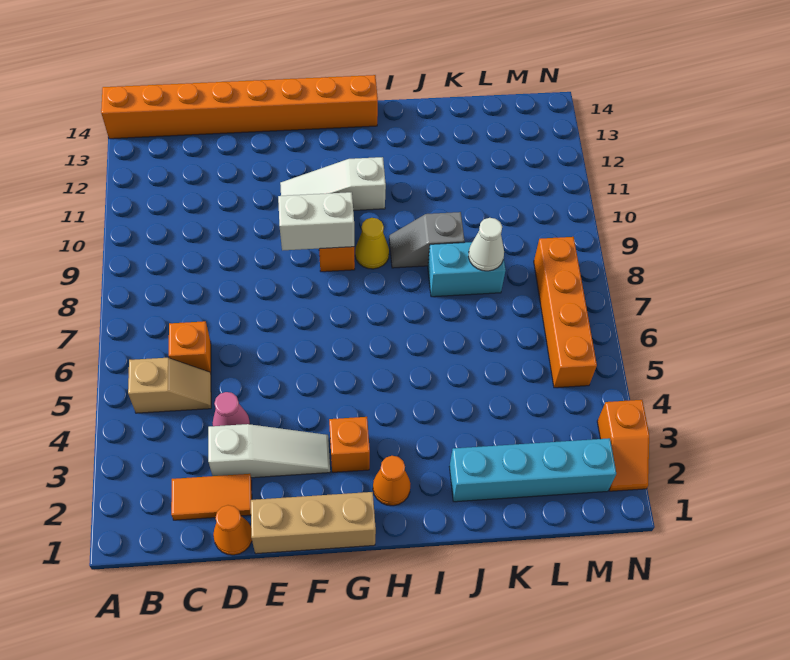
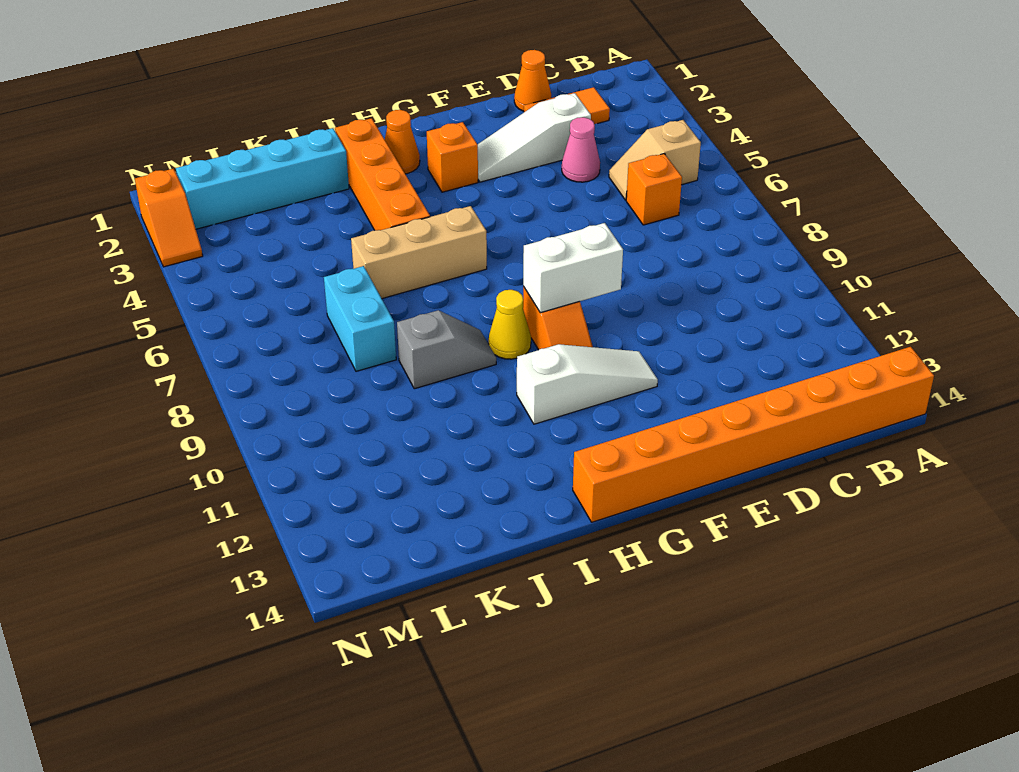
tan 1x3 brick [251,492,376,554] -> tan 1x3 brick moved to [351,206,487,299]
cyan 1x2 brick [428,242,505,297] -> cyan 1x2 brick turned to [324,266,396,371]
white 1x1 cone [468,218,504,271] -> none
orange 1x4 brick [534,237,597,388] -> orange 1x4 brick moved to [335,118,430,230]
orange 1x2 slope [597,400,649,491] -> orange 1x2 slope turned to [135,169,203,267]

